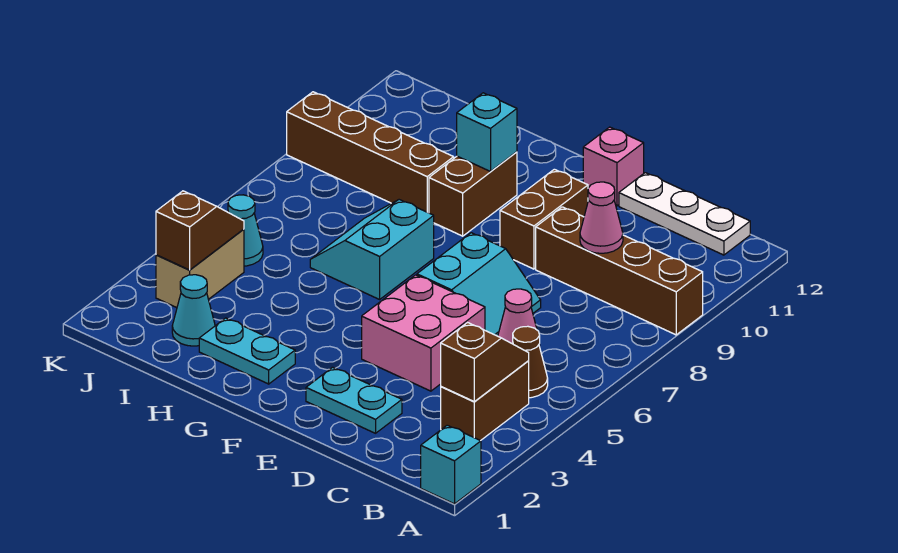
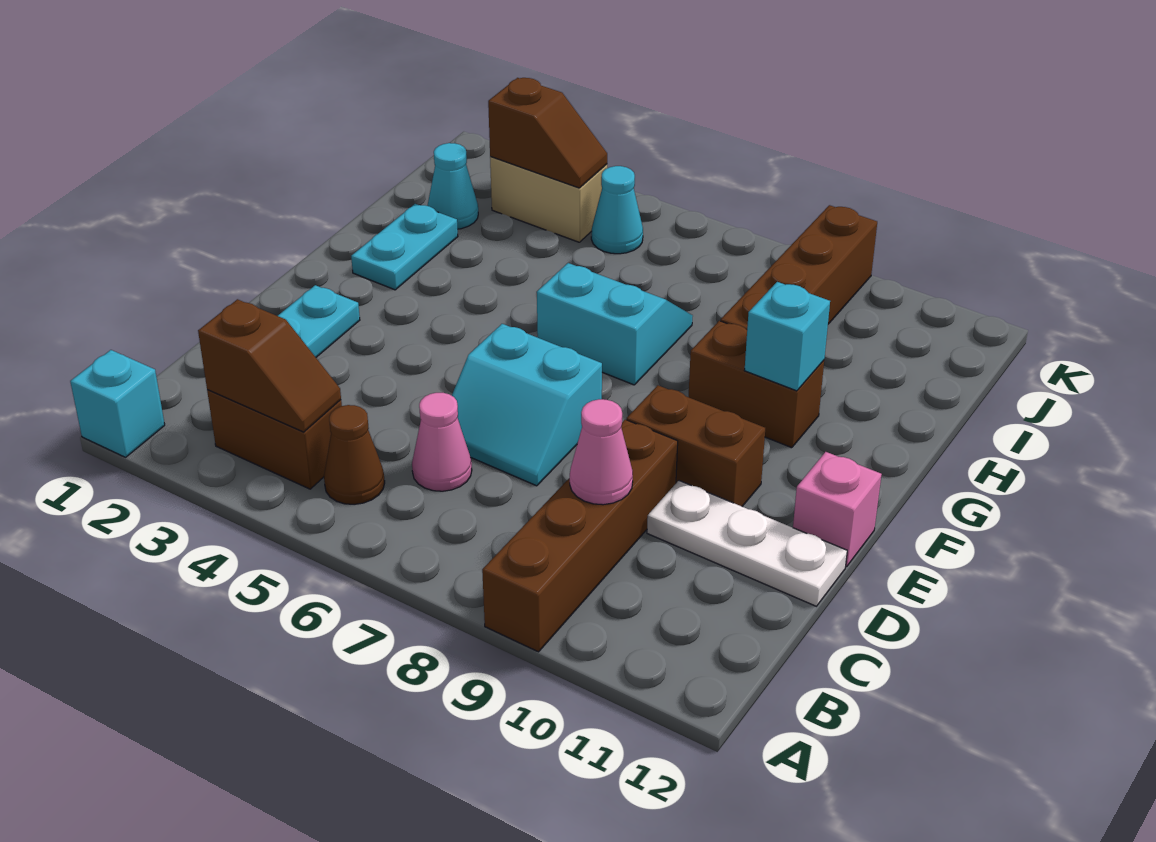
white 1x3 plate [619,173,750,255] -> white 1x3 plate turned to [647,481,847,606]
pink 2x2 brick [362,275,485,391] -> none

